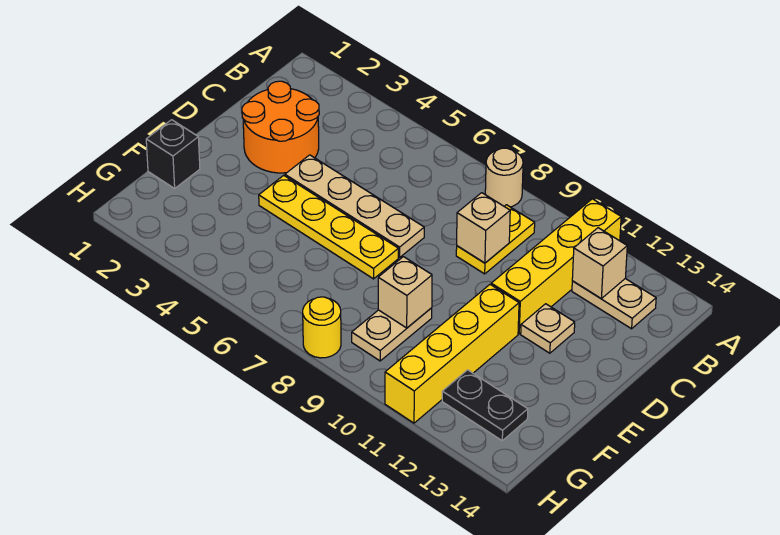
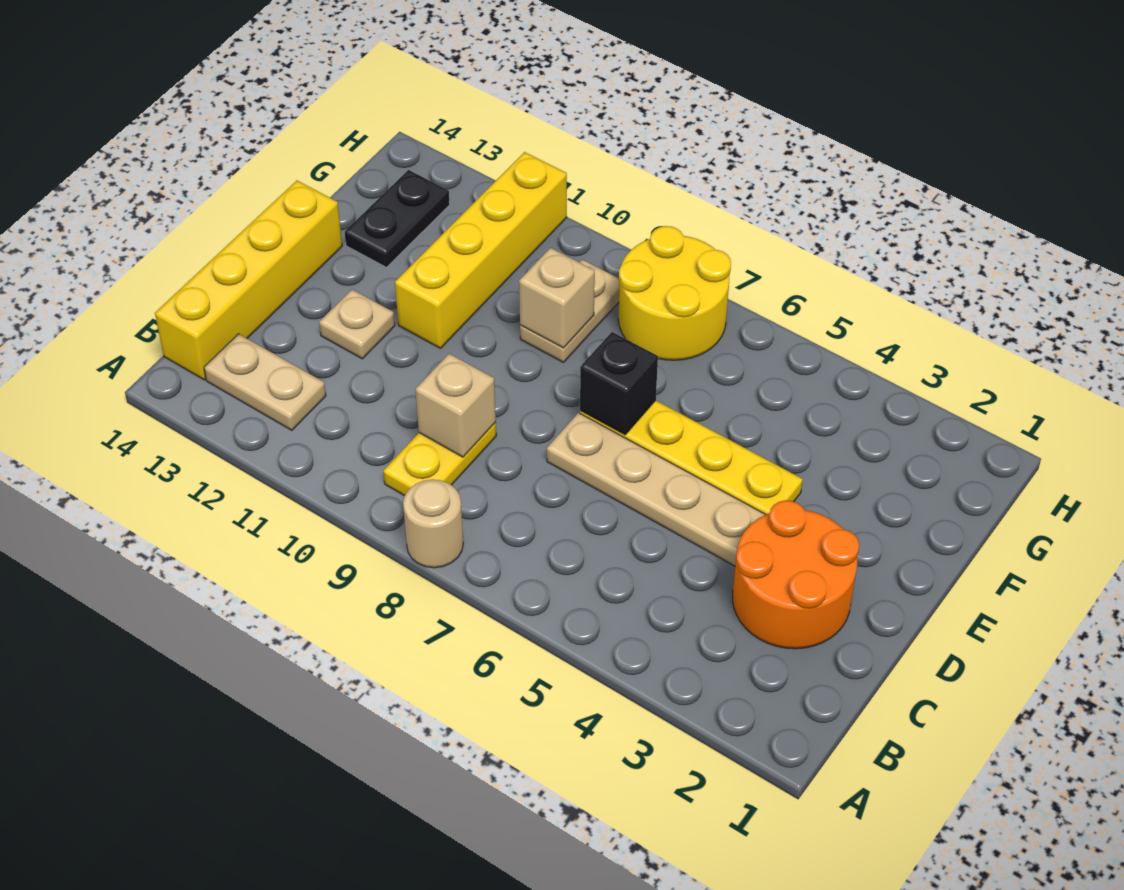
yellow 1x4 brick [491,199,621,334] -> yellow 1x4 brick moved to [155,181,342,380]
tan 1x1 brick [572,228,627,298] -> none
black 1x1 brick [146,120,200,188] -> black 1x1 brick moved to [580,332,658,435]
black 1x2 plate [442,370,528,441] -> black 1x2 plate turned to [345,170,450,267]
yellow 1x1 round brick [303,297,341,358] -> yellow 2x2 round brick [618,226,731,360]

